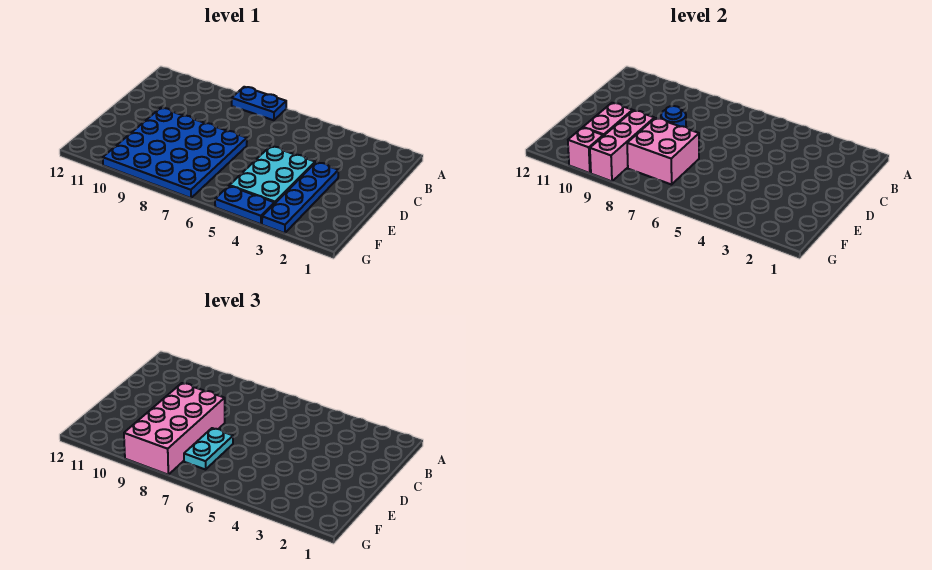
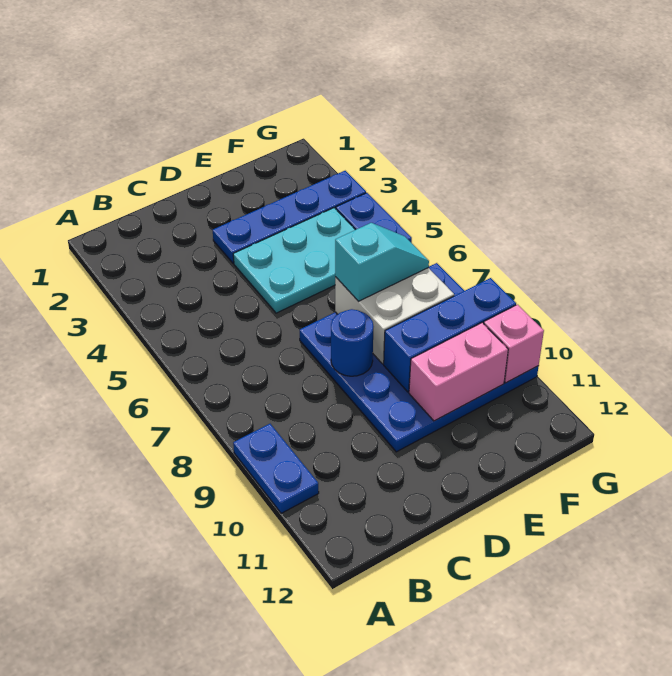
blue 1x2 plate [232,87,286,120] -> blue 1x2 plate moved to [233,424,319,513]
pink 2x4 brick [124,383,225,475] -> none
pink 2x2 brick [627,118,699,185] -> white 2x2 brick [335,268,454,364]
cyan 1x2 plate [184,428,233,470] -> cyan 1x2 slope [335,223,429,301]
pink 1x3 brick [590,110,654,181] -> blue 1x3 brick [384,278,516,392]

